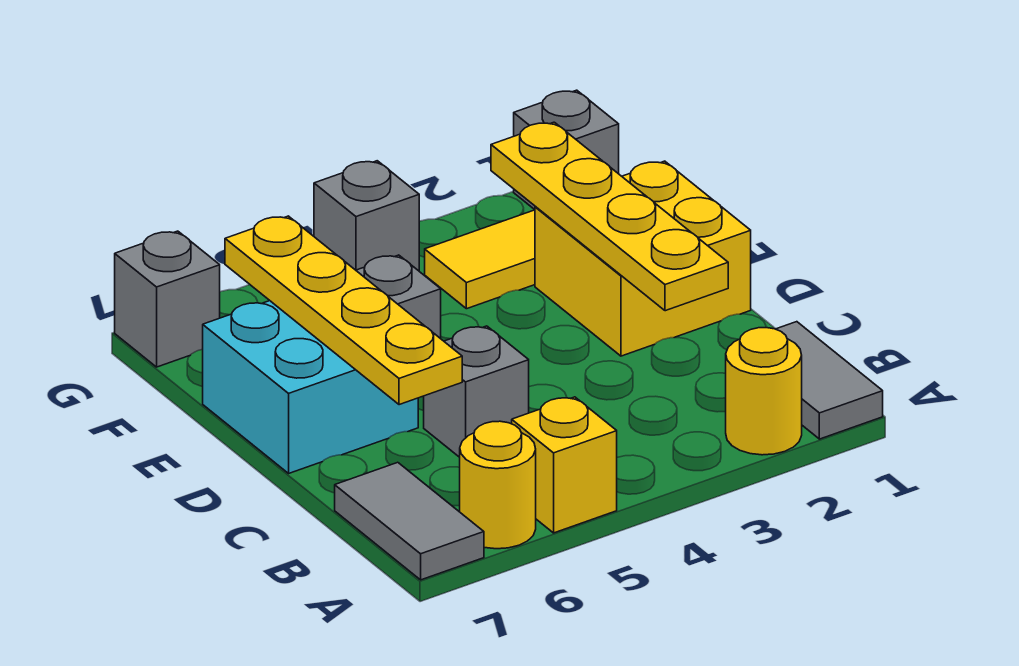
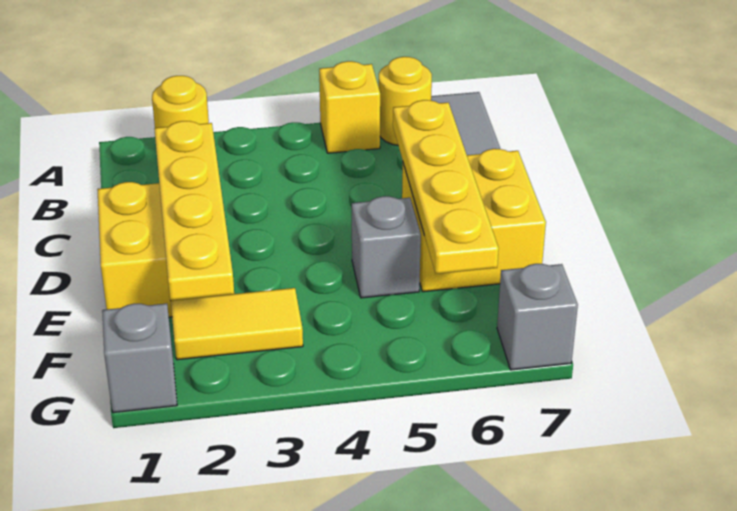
grey 1x2 tile [776,322,883,439] -> none
grey 1x1 brick [424,326,529,457] -> none
cyan 2x2 brick [203,301,418,473] -> yellow 2x2 brick [402,149,546,292]
grey 1x1 brick [314,161,419,271] -> none

